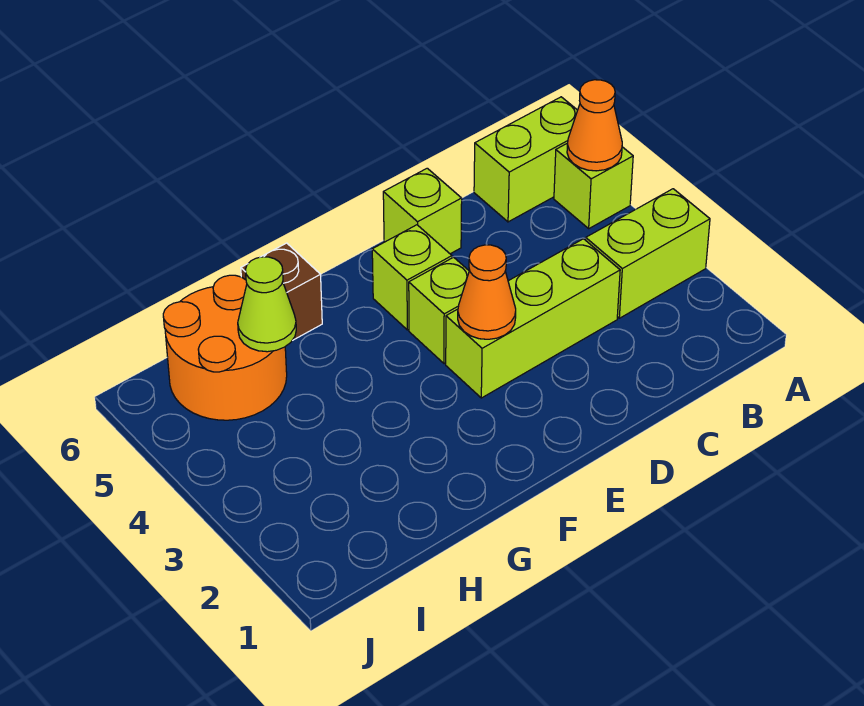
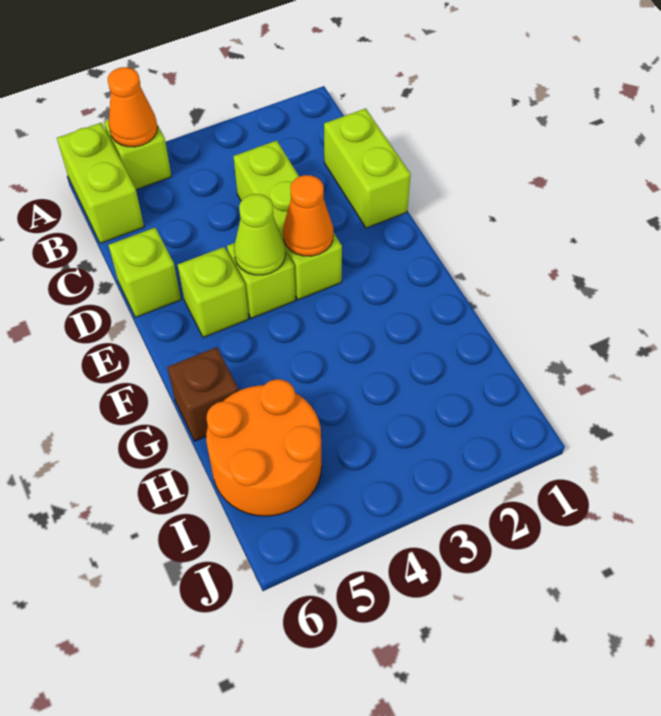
lime 1x2 brick [586,189,710,318] -> lime 1x2 brick moved to [324,108,411,228]
lime 1x1 cone [238,257,296,352] -> lime 1x1 cone moved to [234,194,285,275]

